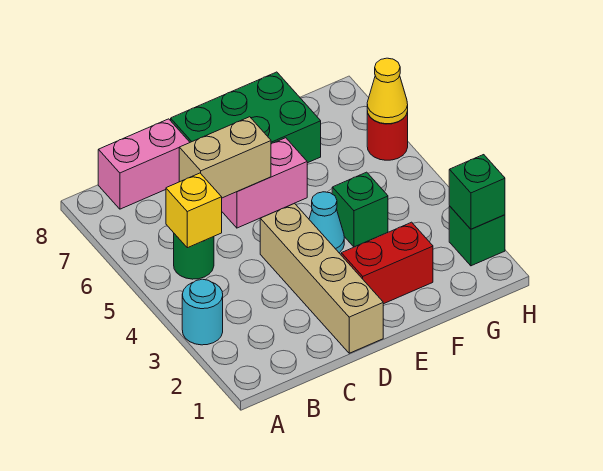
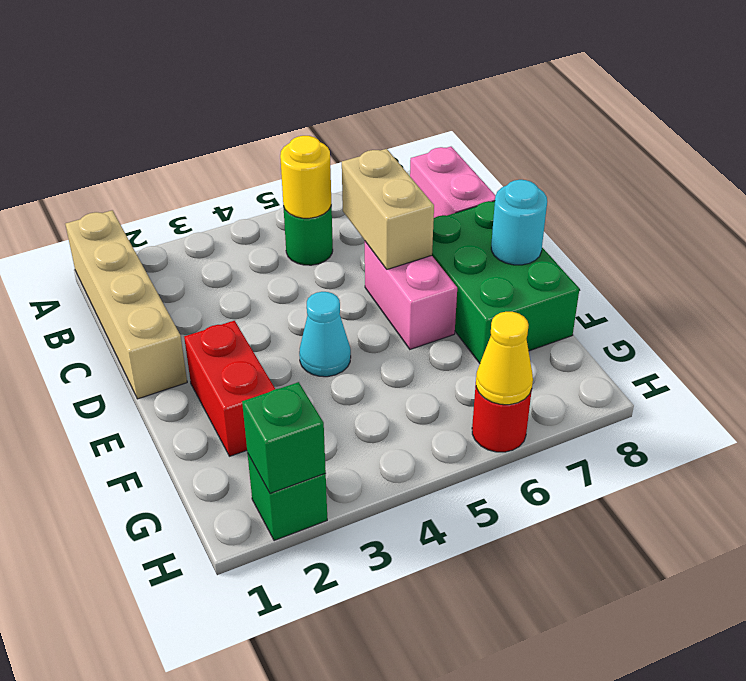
cyan 1x1 round brick [182,279,223,345] -> cyan 1x1 round brick moved to [491,180,547,265]
yellow 1x1 brick [166,173,222,248] -> yellow 1x1 round brick [280,136,331,218]
tan 1x4 brick [260,203,383,353] -> tan 1x4 brick turned to [66,210,187,399]
green 1x1 brick [332,172,388,247] -> none

